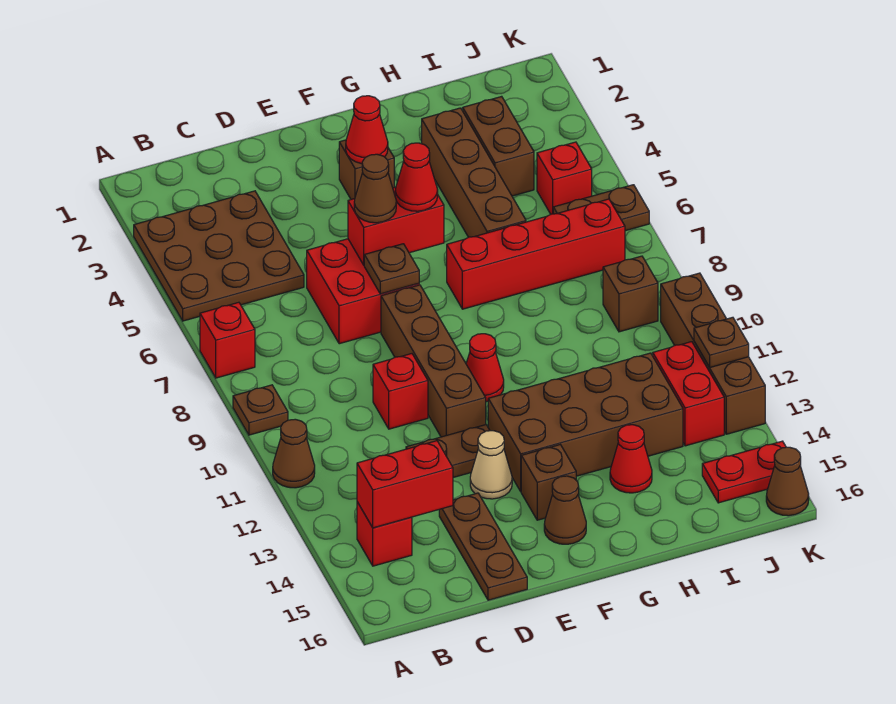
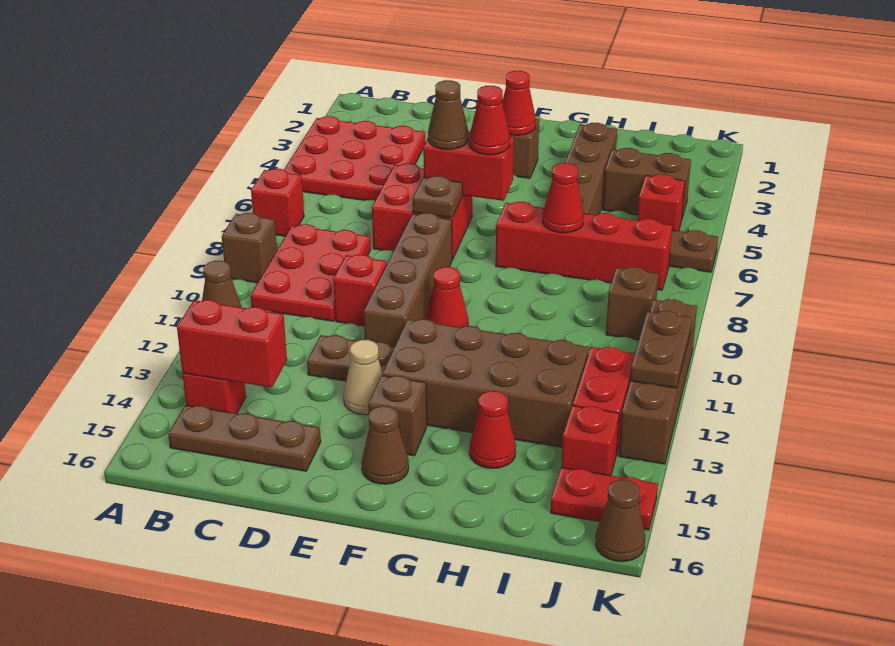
brown 3x3 plate [134,191,304,321] -> red 3x3 plate [284,116,425,200]
brown 1x1 plate [233,385,288,435] -> brown 1x1 brick [222,213,277,283]
none -> red 2x3 plate [251,224,371,321]
brown 1x3 plate [439,493,527,600] -> brown 1x3 plate turned to [168,405,321,471]
none -> red 1x1 cone [543,163,584,233]
brown 1x2 brick [463,96,534,196] -> brown 1x2 brick turned to [603,148,691,221]
none -> red 1x1 brick [561,406,619,476]
brown 1x1 plate [694,317,749,367] -> brown 1x2 plate [630,311,692,388]

